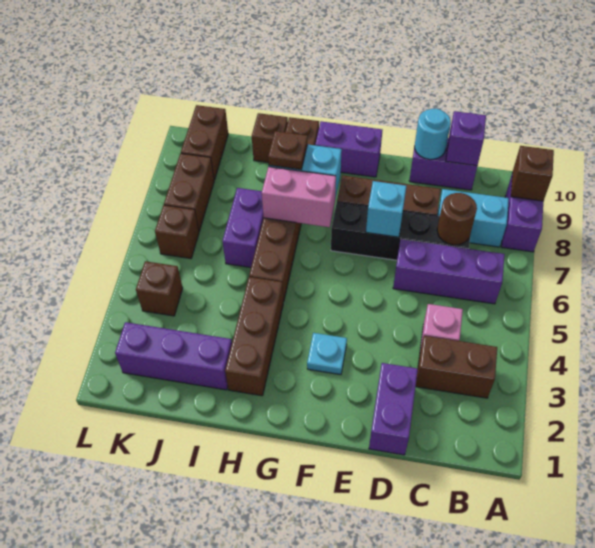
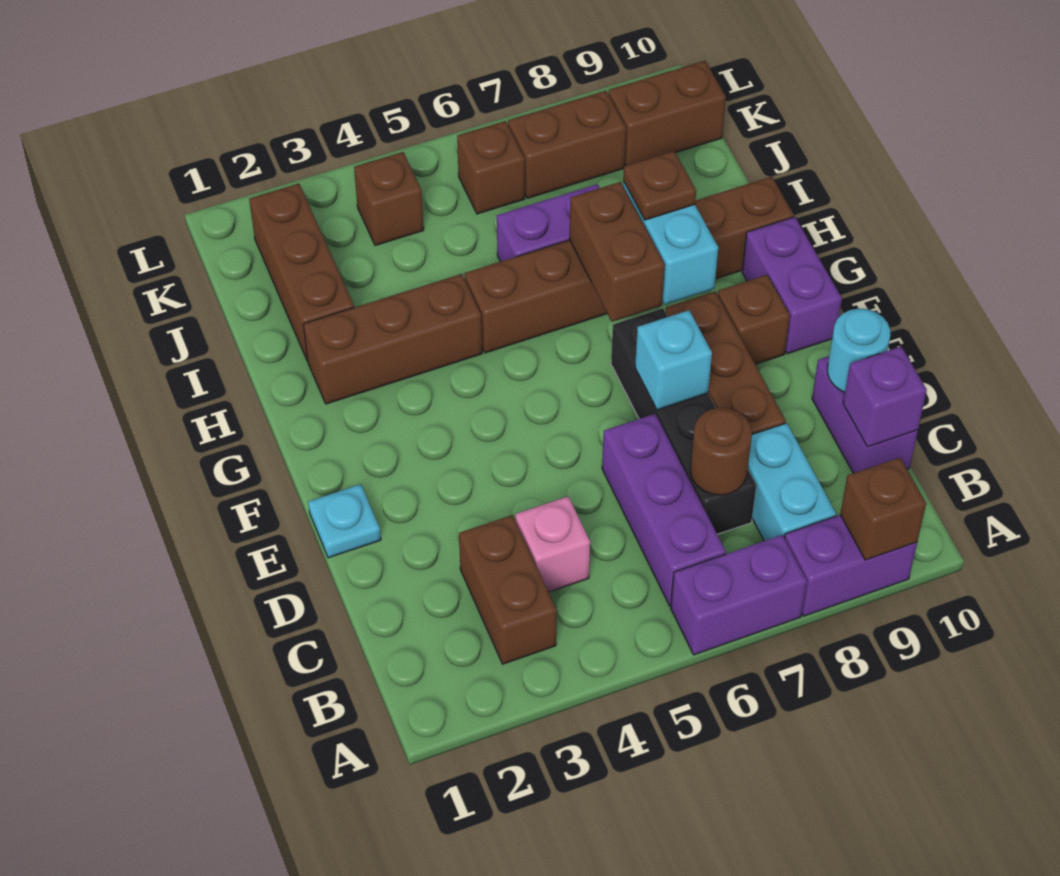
purple 1x2 brick [369,363,418,455] -> purple 1x2 brick moved to [671,535,807,655]
cyan 1x1 plate [307,333,347,375] -> cyan 1x1 plate moved to [308,484,381,558]
pink 1x2 brick [262,167,336,227] -> brown 1x2 brick [570,182,665,322]
purple 1x3 brick [115,322,232,390] -> brown 1x3 brick [249,184,354,361]
brown 1x1 brick [252,113,288,163] -> brown 1x1 brick moved to [718,275,790,364]

